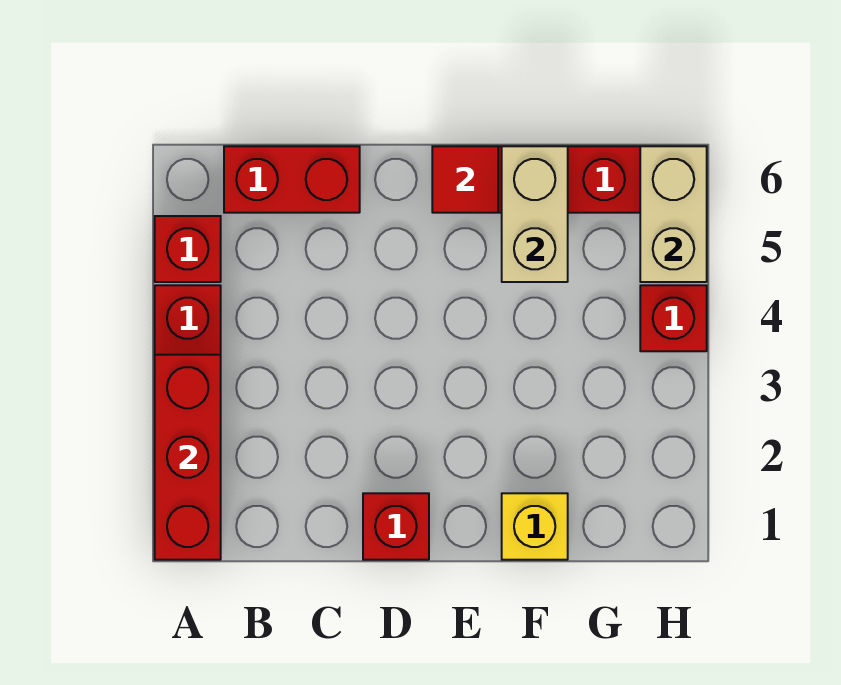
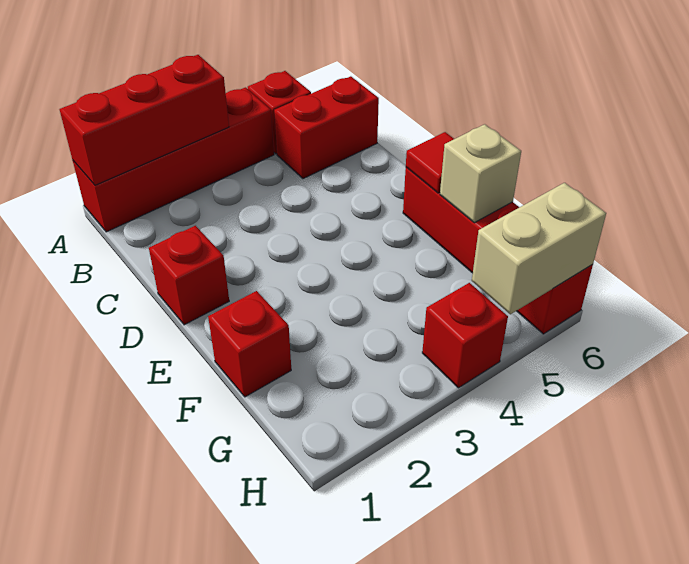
red 1x2 brick [224,146,360,213] -> red 1x2 brick turned to [274,76,379,179]
yellow 1x1 brick [502,493,568,560] -> red 1x1 brick [208,291,291,397]
tan 1x2 brick [502,146,568,282] -> tan 1x1 brick [440,124,521,223]

